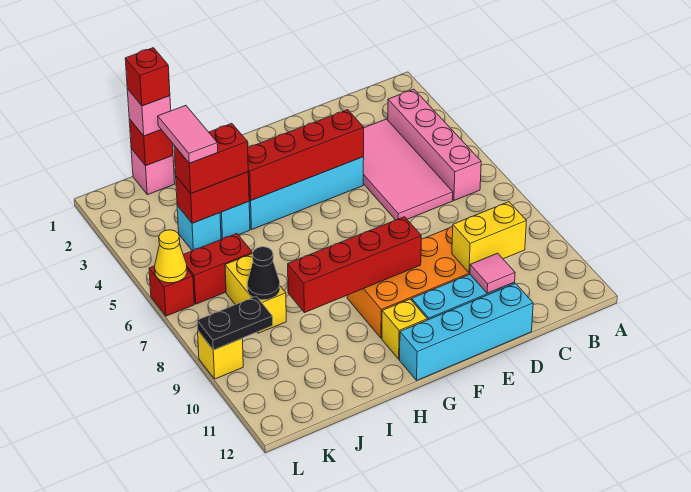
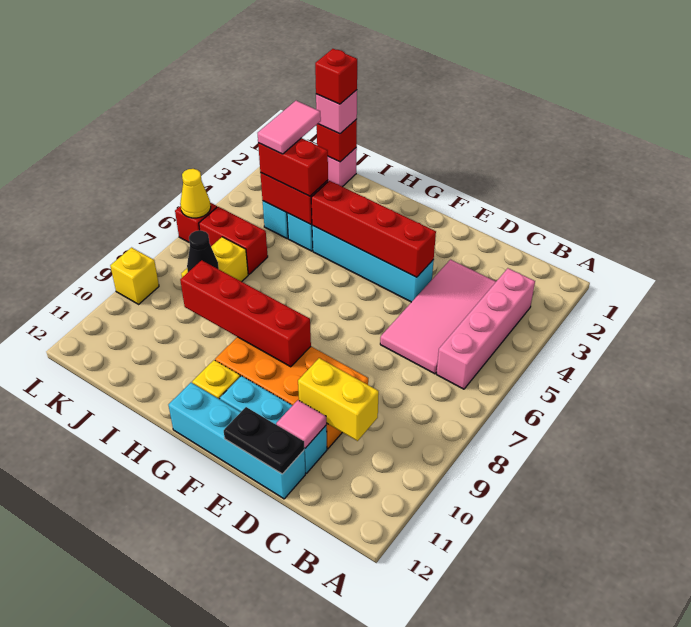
black 1x2 plate [197,296,273,350] -> black 1x2 plate moved to [224,407,304,474]

